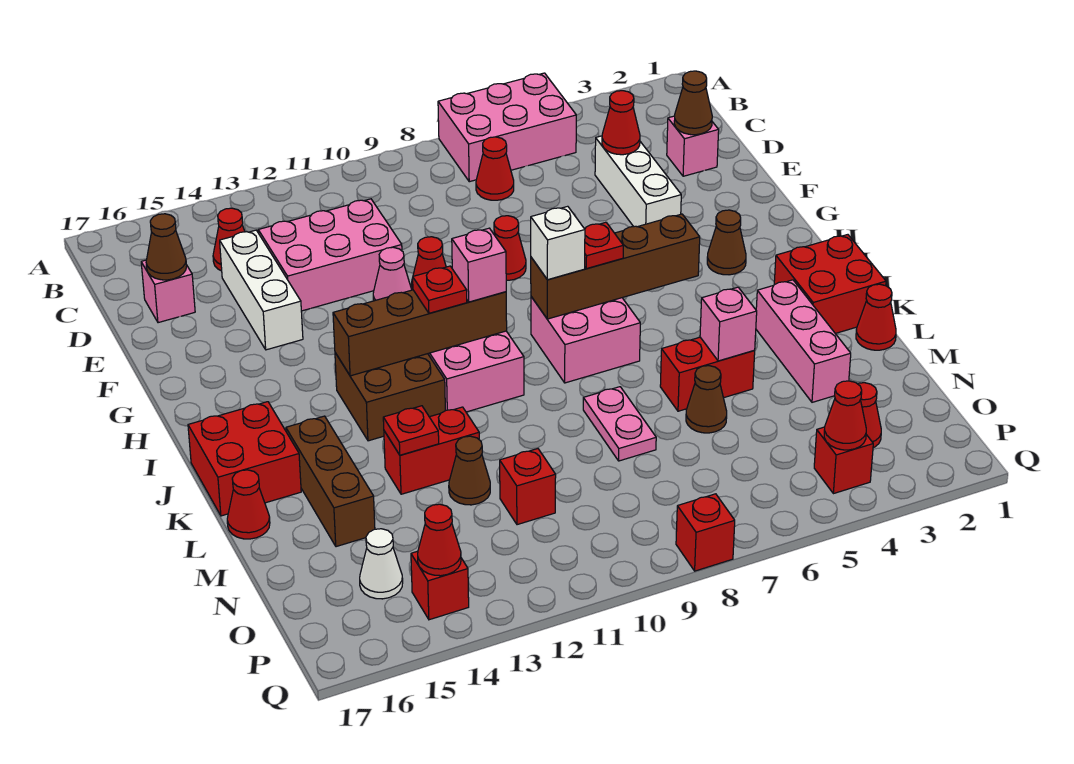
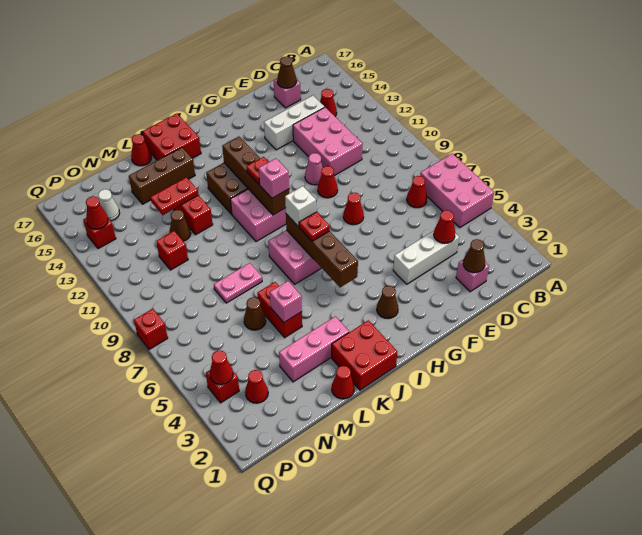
red 1x1 plate [383,406,439,455] -> red 1x2 plate [150,177,198,215]

